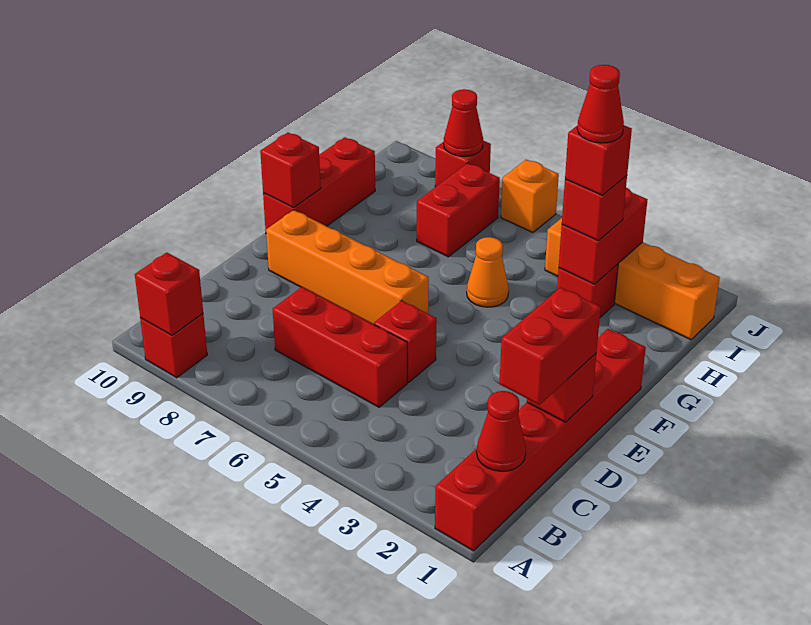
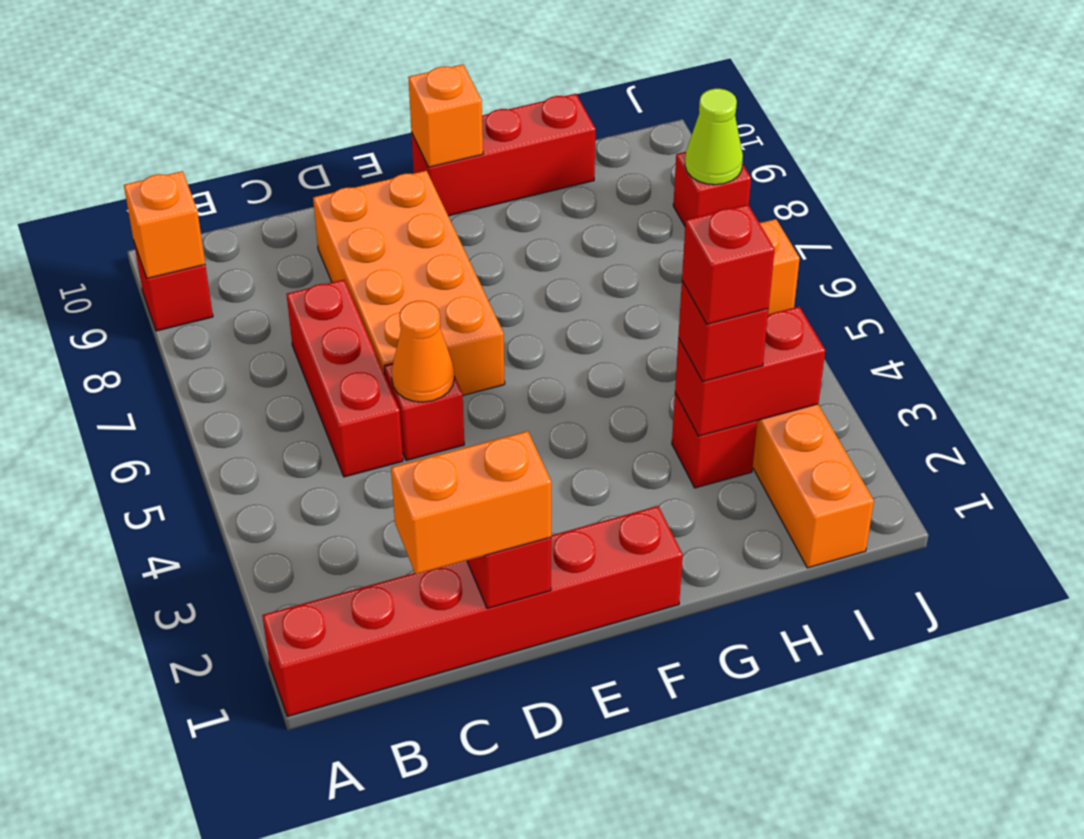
red 1x1 brick [135,252,203,336] -> orange 1x1 brick [124,171,205,278]
red 1x1 cone [477,391,526,471] -> none
red 1x2 brick [499,288,601,405] -> orange 1x2 brick [391,431,551,574]
orange 1x4 brick [266,210,429,324] -> orange 2x4 brick [313,171,505,395]
red 1x1 brick [260,133,321,208] -> orange 1x1 brick [408,65,483,167]
orange 1x1 cone [467,237,509,307] -> orange 1x1 cone moved to [391,301,454,402]
red 1x1 cone [577,65,624,143] -> none
red 1x2 brick [417,163,500,257] -> none
red 1x1 cone [444,89,483,156] -> lime 1x1 cone [685,89,743,185]

